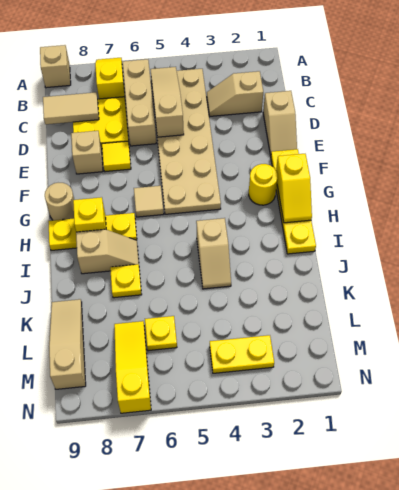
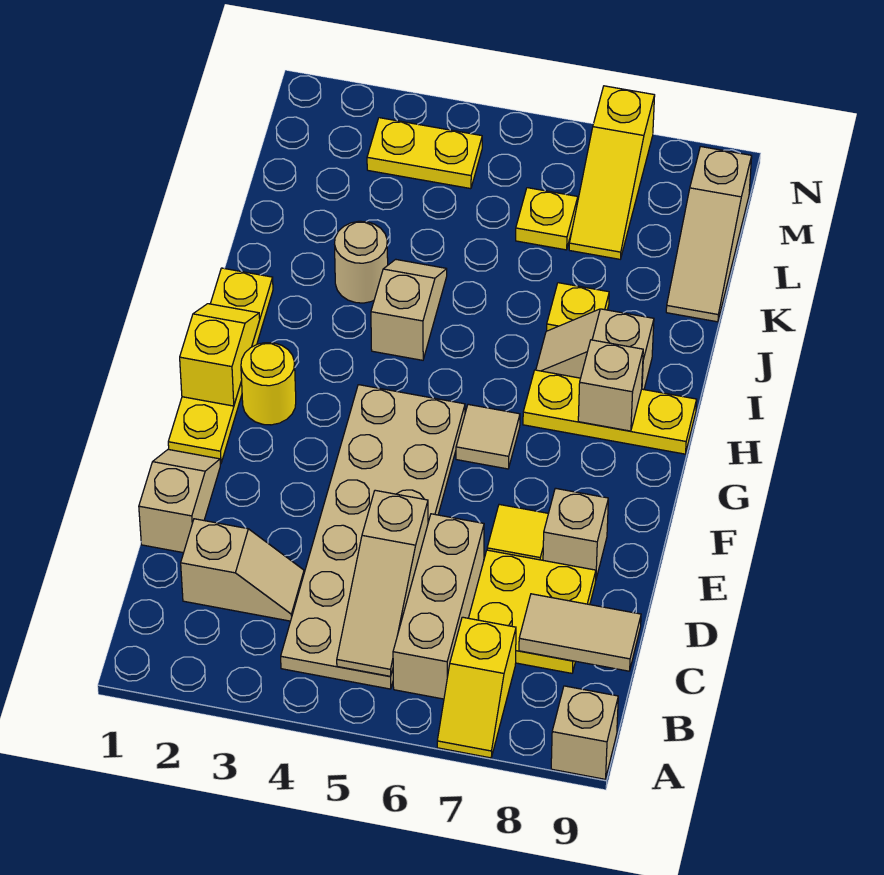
tan 1x1 round brick [45,183,74,220] -> tan 1x1 round brick moved to [335,221,388,303]
yellow 1x1 brick [73,197,106,232] -> tan 1x1 brick [578,340,643,431]

